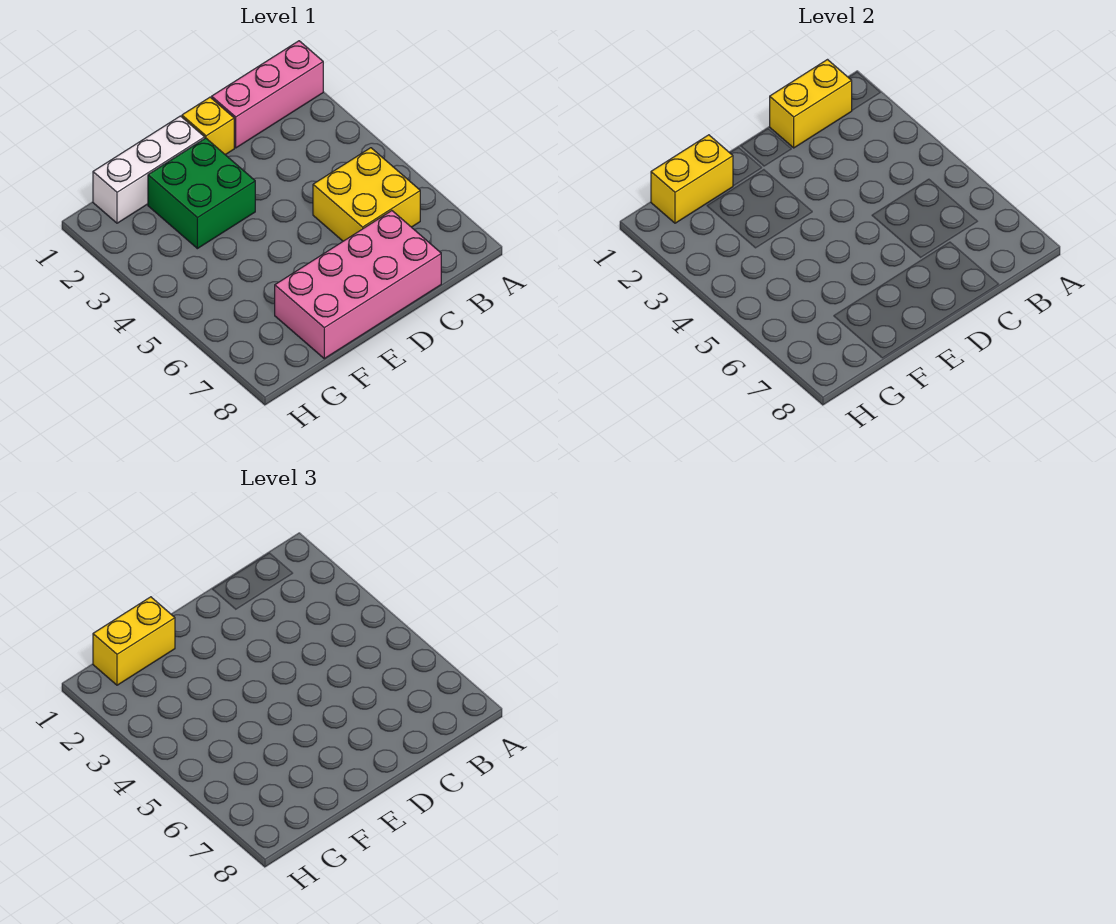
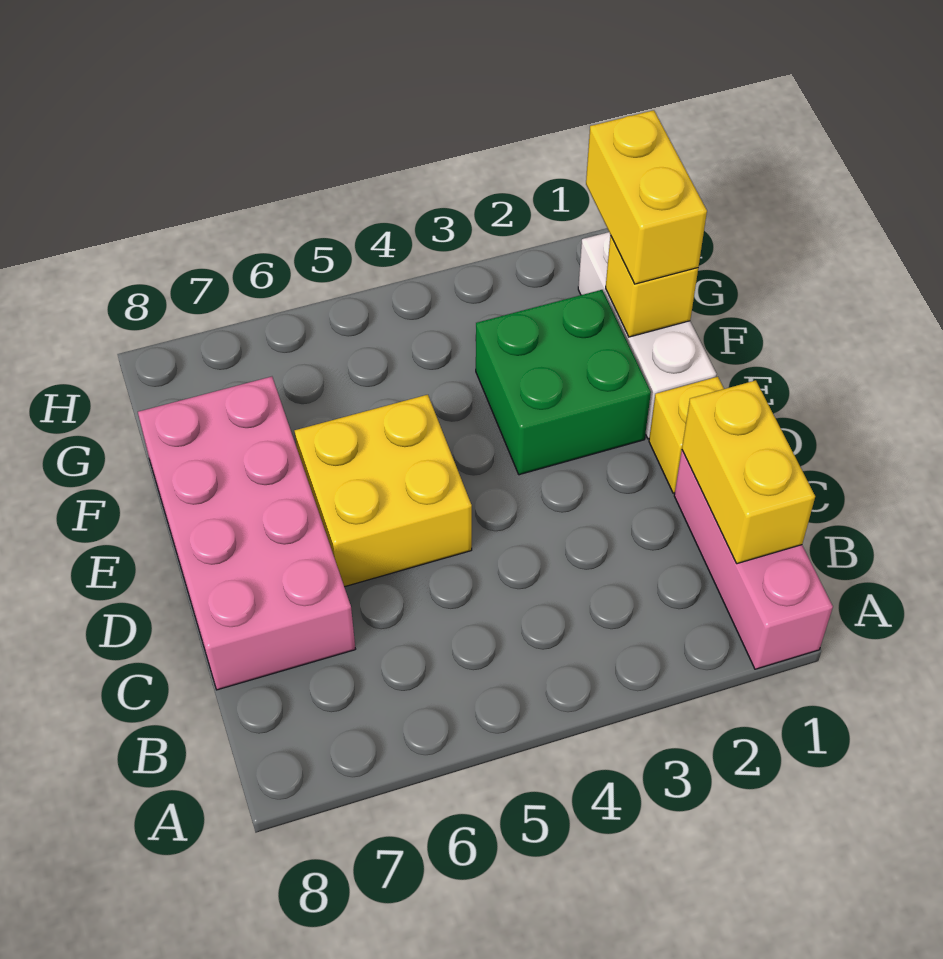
yellow 2x2 brick [313,148,420,241] -> yellow 2x2 brick moved to [295,395,472,587]
yellow 1x2 brick [651,135,733,223] -> yellow 1x1 brick [606,235,698,337]

